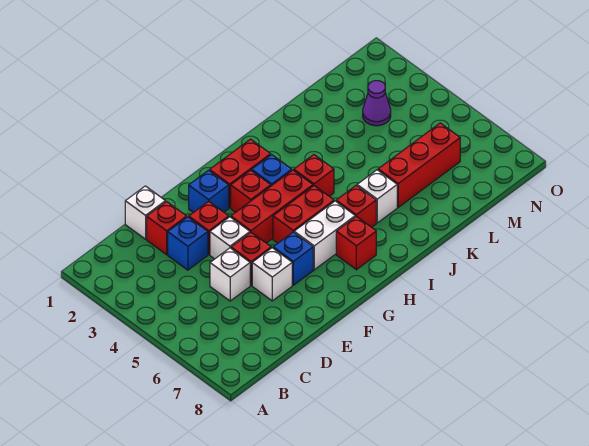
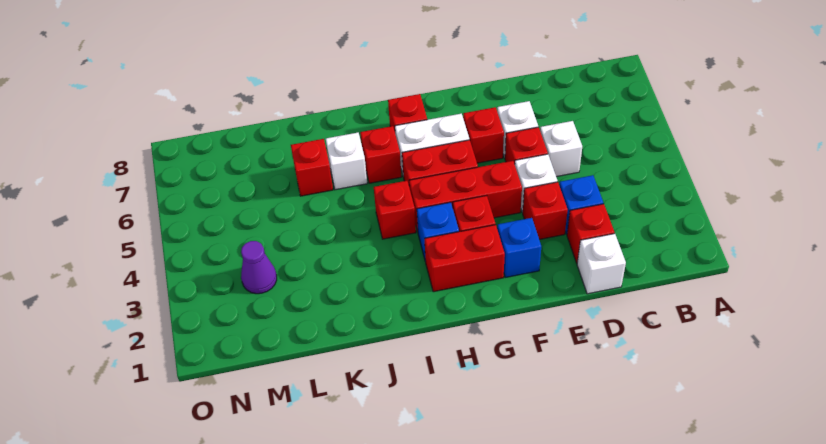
blue 1x1 brick [273,232,313,285] -> red 1x1 brick [463,107,504,163]
red 1x3 brick [378,123,460,207] -> red 1x1 brick [291,139,333,196]

